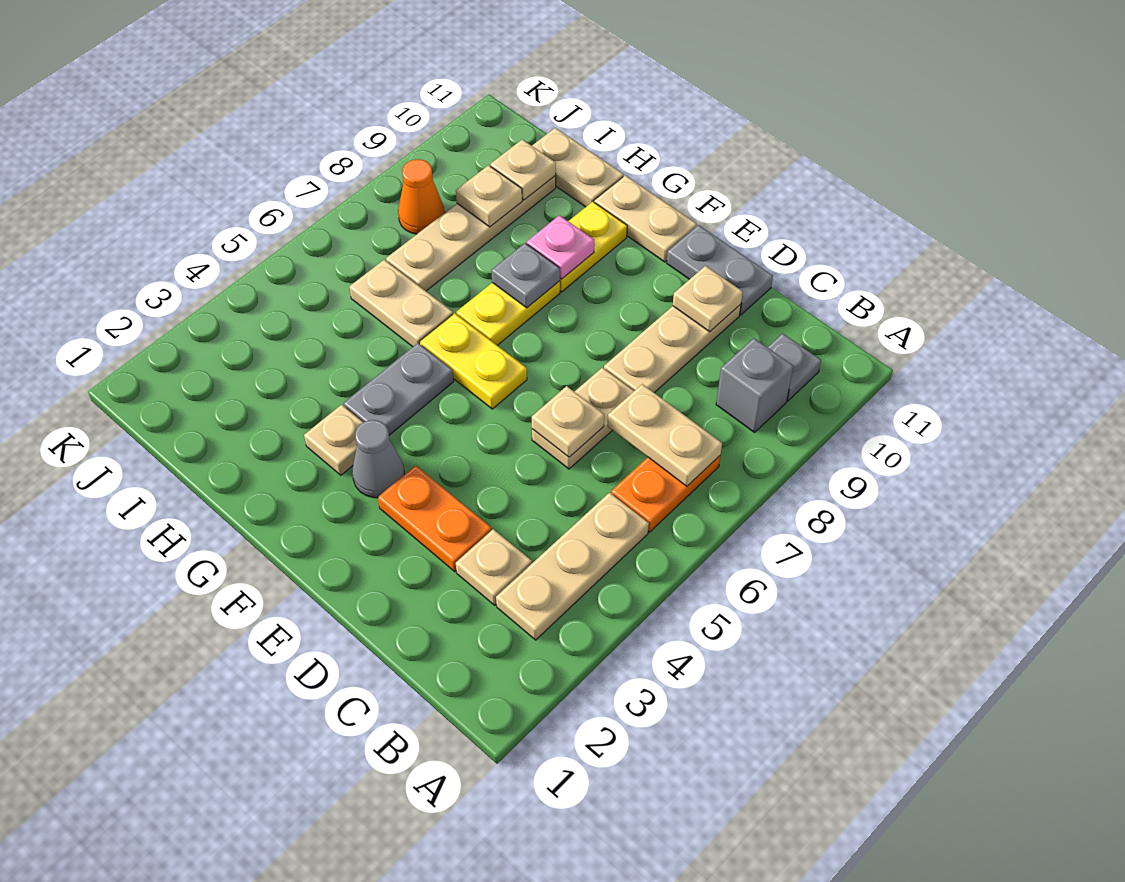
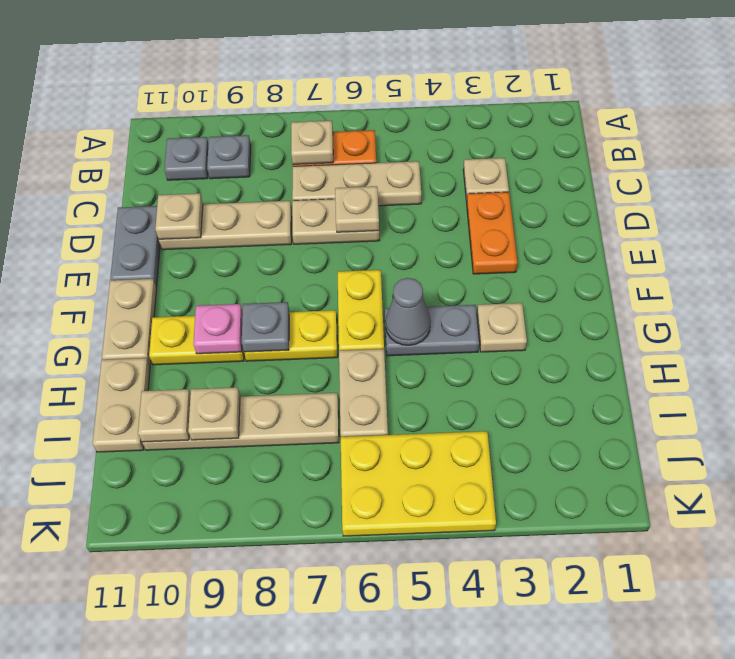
tan 1x3 plate [496,493,649,640] -> tan 1x3 plate moved to [292,161,421,206]
tan 1x2 plate [608,384,722,486] -> tan 1x1 plate [291,121,333,164]
grey 1x1 brick [716,338,793,432] -> grey 1x1 plate [207,135,251,179]
grey 1x1 cone [352,420,404,498] -> grey 1x1 cone moved to [385,278,431,345]
none -> yellow 2x3 plate [341,431,496,536]
orange 1x1 cone [398,159,445,234] -> none

